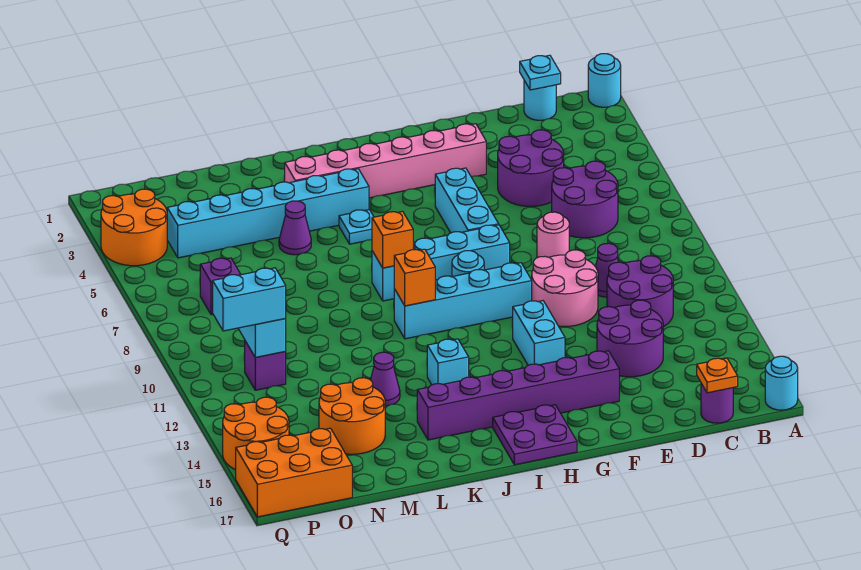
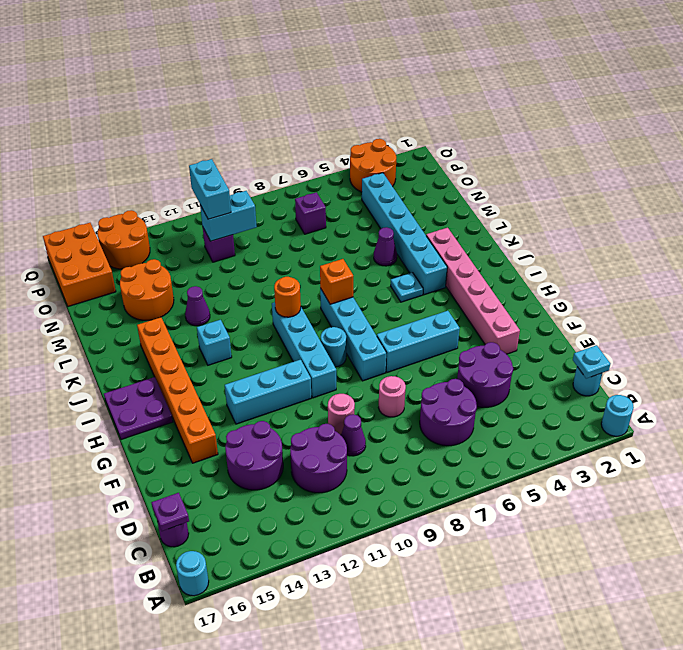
orange 1x1 plate [697,358,738,393] -> purple 1x1 plate [151,493,189,531]
pink 2x2 round brick [532,250,598,327] -> pink 1x1 round brick [328,394,355,435]
purple 1x6 brick [417,351,619,440] -> orange 1x6 brick [137,317,218,463]
cyan 1x2 brick [512,301,565,365] -> cyan 1x3 brick [225,360,311,424]
orange 1x1 brick [394,249,435,306] -> orange 1x1 round brick [274,277,301,317]

